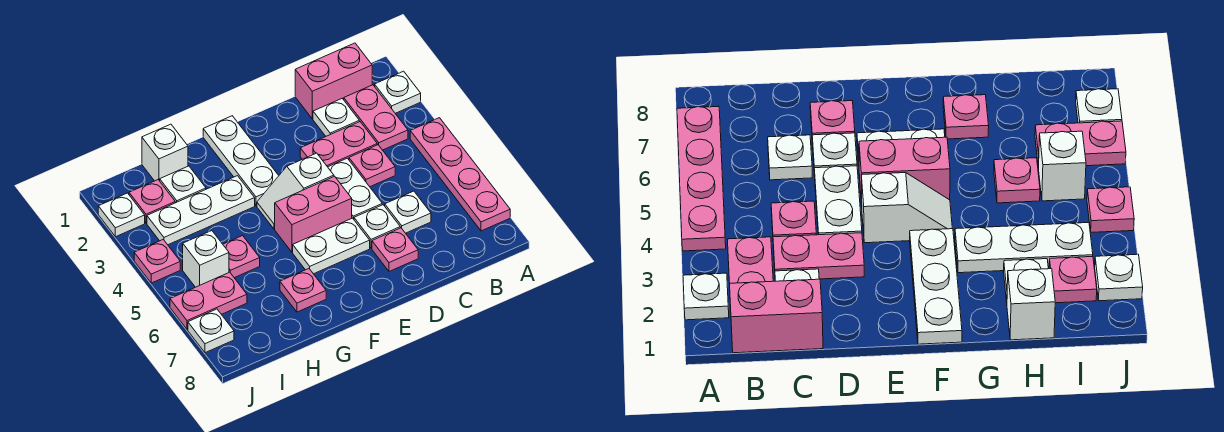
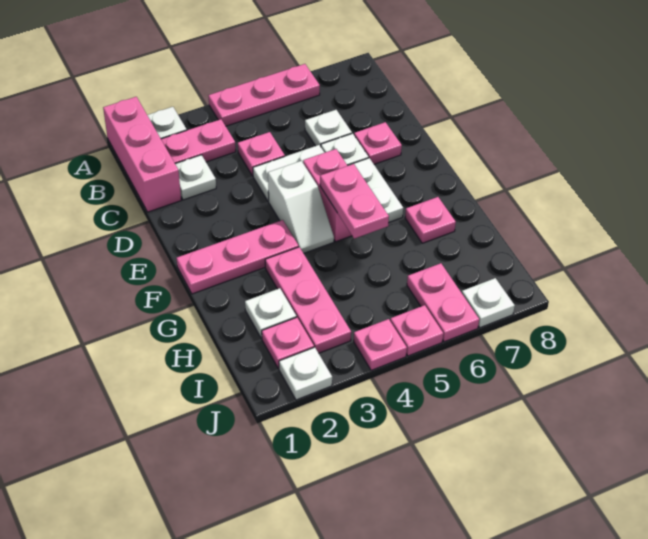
pink 1x4 plate [410,118,510,231] -> pink 1x3 plate [209,64,320,126]
pink 1x2 brick [295,43,372,119] -> pink 1x3 brick [103,97,181,212]
pink 1x2 plate [300,122,377,167] -> pink 1x2 plate moved to [320,164,389,239]
white 1x3 plate [203,116,279,206] -> pink 1x3 plate [176,220,299,294]
white 1x3 plate [147,176,255,245] -> pink 1x3 plate [265,247,351,353]
white 1x1 brick [142,124,188,181] -> none
pink 1x1 plate [223,236,260,278] -> pink 1x1 plate moved to [390,305,443,356]
white 1x1 brick [183,231,229,287] -> none

